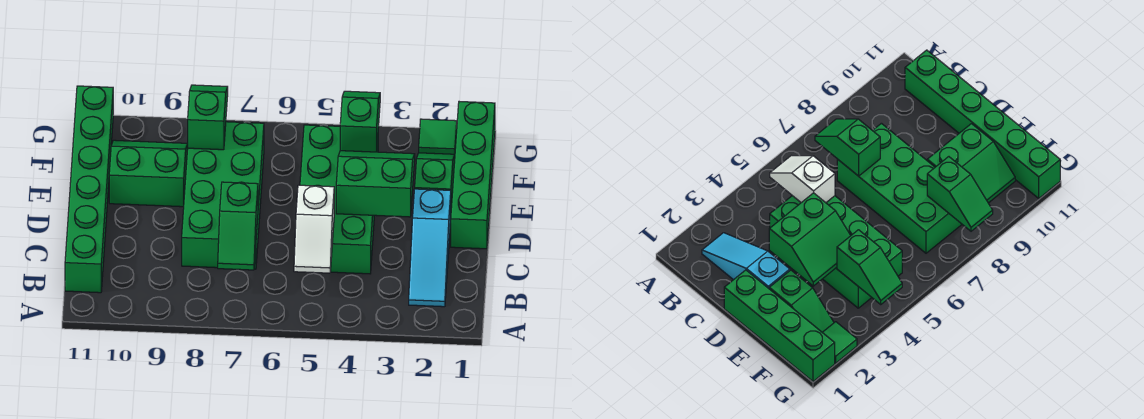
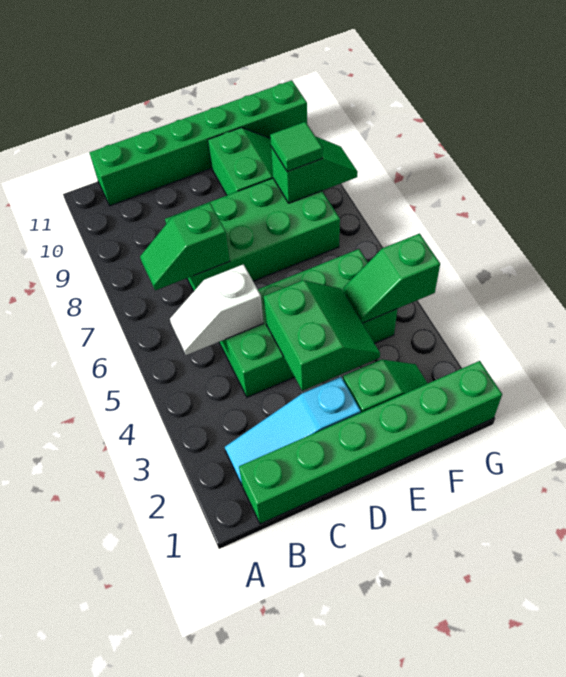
green 1x4 brick [451,102,495,249] -> green 1x6 brick [239,361,502,524]
green 1x2 slope [340,91,380,152] -> green 1x2 slope turned to [343,234,440,323]
green 1x1 tile [419,119,457,155] -> green 1x1 tile moved to [270,122,323,172]

